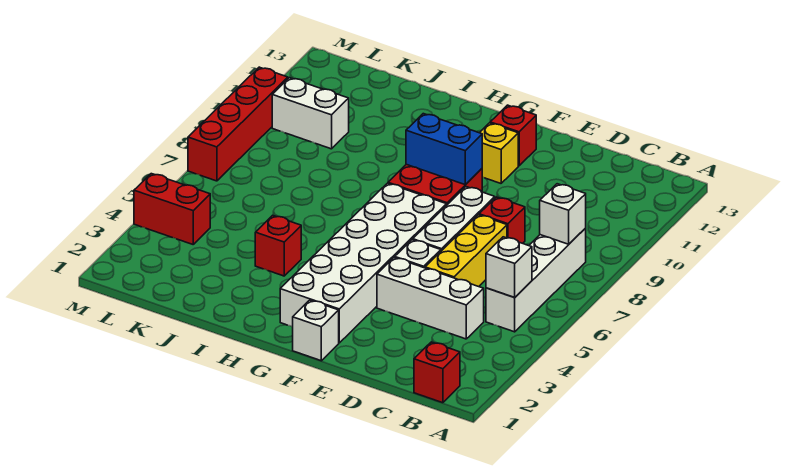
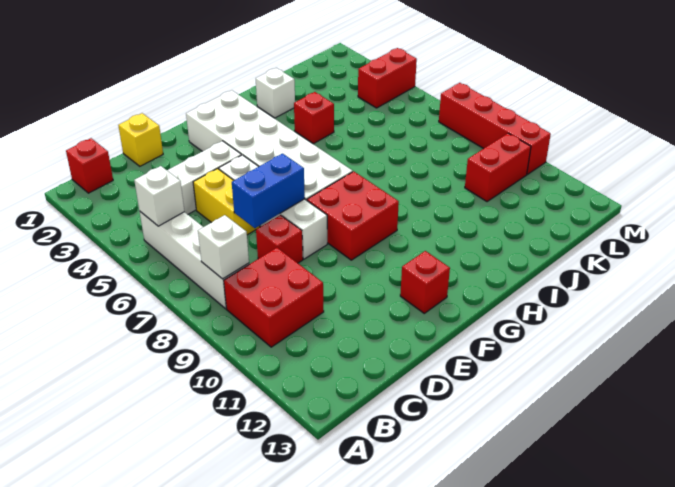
none -> red 2x2 brick [224,248,324,347]
yellow 1x3 brick [425,215,507,287] -> yellow 1x2 brick [193,169,260,235]
white 1x1 brick [293,300,339,361] -> white 1x1 brick moved to [256,68,295,118]
blue 1x2 brick [406,114,482,185] -> blue 1x2 brick moved to [232,154,305,228]
yellow 1x1 brick [480,123,518,183] -> yellow 1x1 brick moved to [118,113,163,166]
white 1x2 brick [272,78,349,149] -> red 1x2 brick [465,133,531,202]

